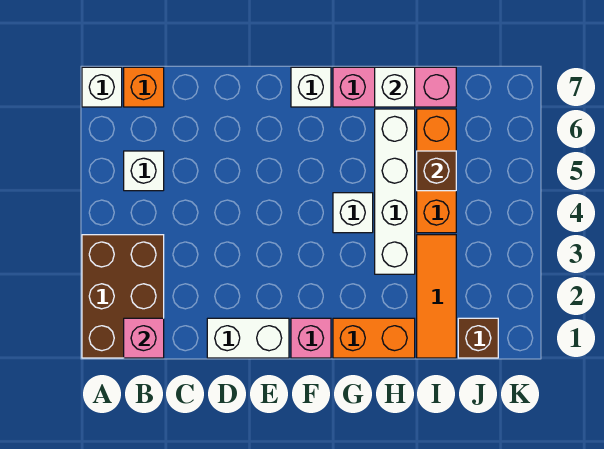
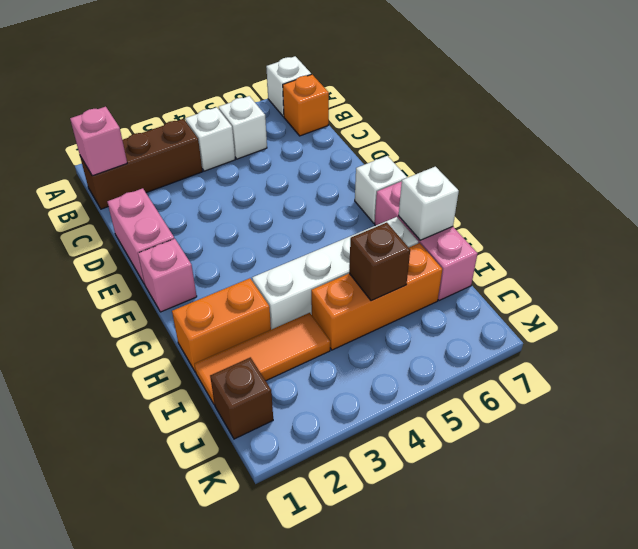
brown 2x3 brick [82,235,164,358] -> brown 1x3 brick [80,119,203,209]
white 1x2 brick [207,318,289,358] -> pink 1x2 brick [107,188,174,284]
orange 1x2 brick [333,318,415,358] -> orange 1x2 brick turned to [172,278,271,372]
white 1x1 brick [333,193,373,233] -> white 1x1 brick moved to [185,107,235,171]

